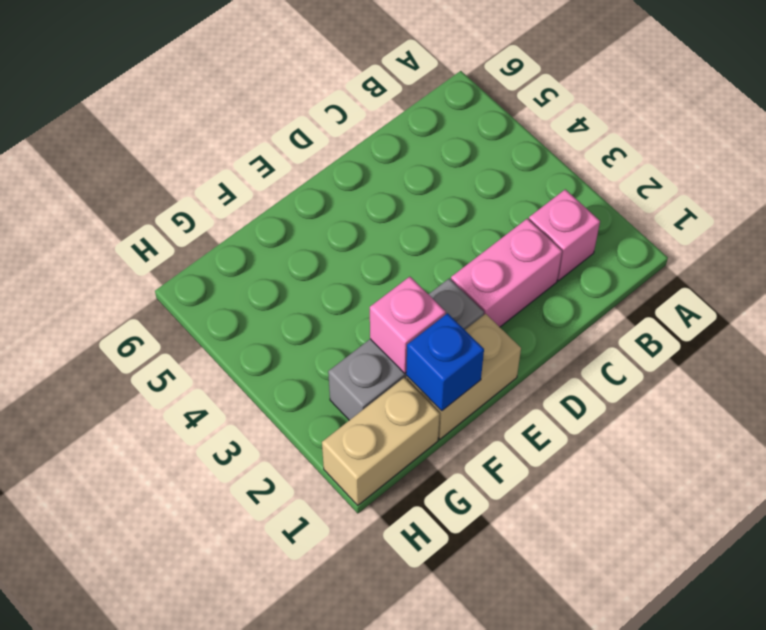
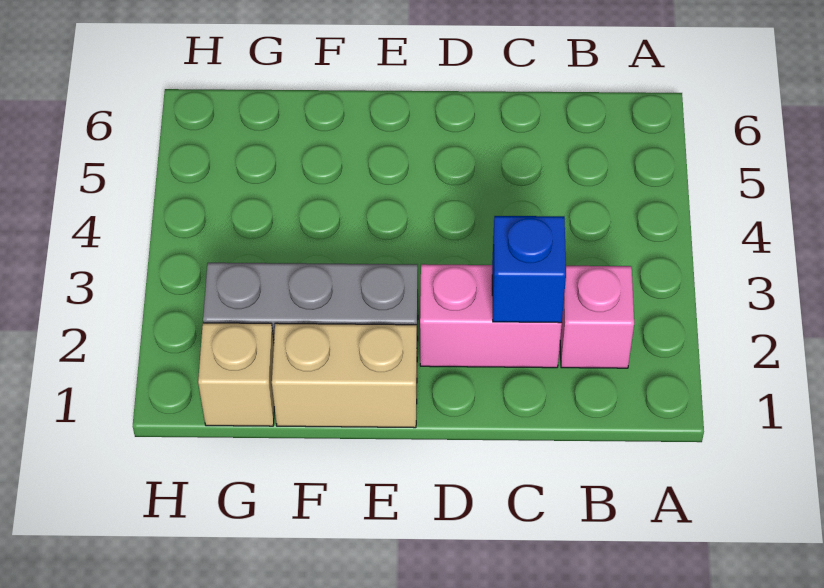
blue 1x1 brick [406,313,484,411] -> blue 1x1 brick moved to [492,216,566,323]
pink 1x1 brick [370,277,446,373] -> none
tan 1x2 brick [322,377,440,505] -> tan 1x1 brick [198,323,274,426]

